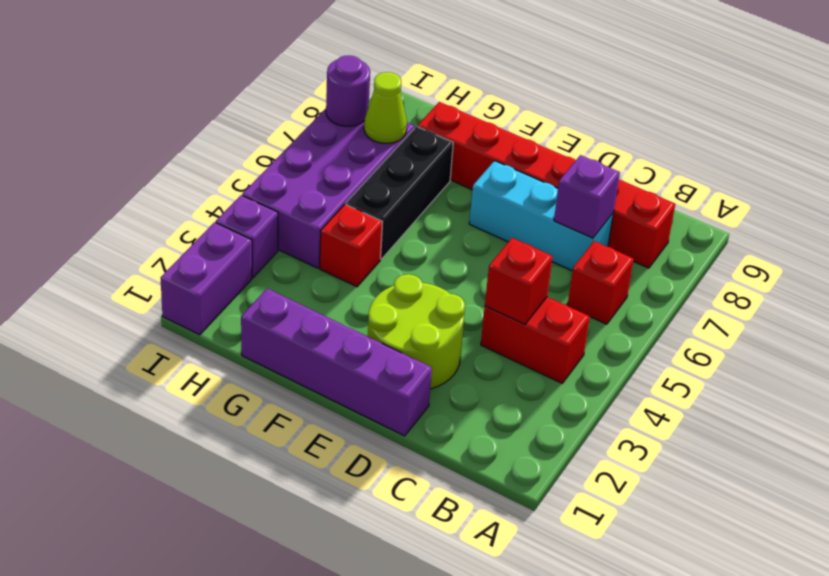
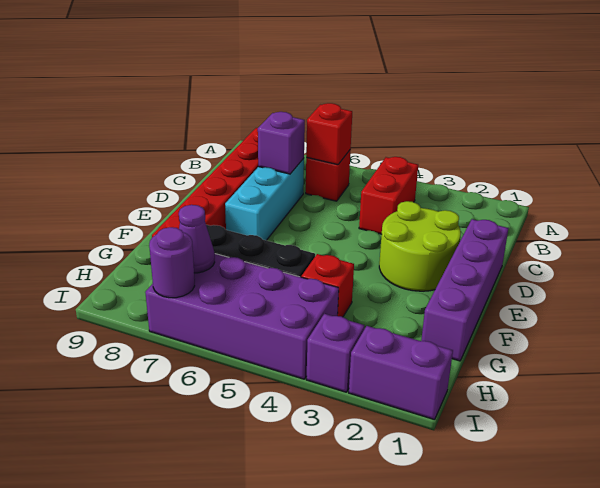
red 1x1 brick [485,238,553,324] -> red 1x1 brick moved to [306,103,352,165]
lime 1x1 cone [364,72,407,143] -> purple 1x1 cone [179,205,215,273]

